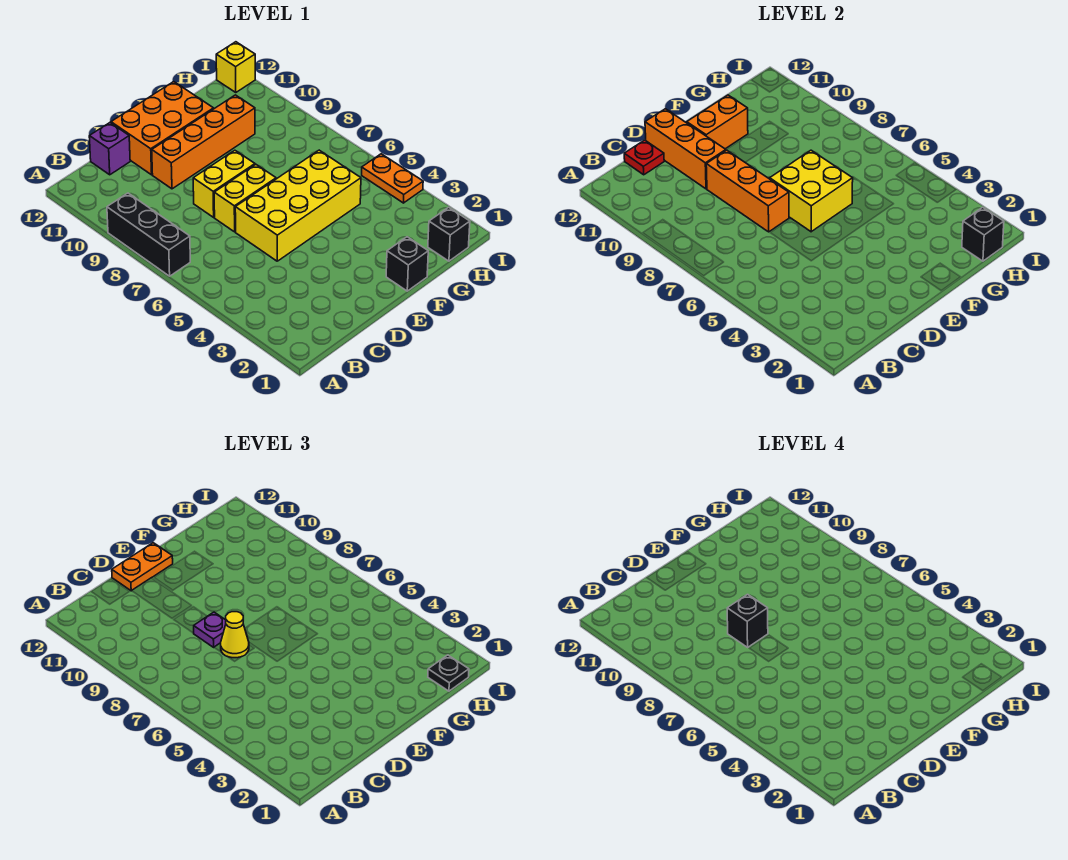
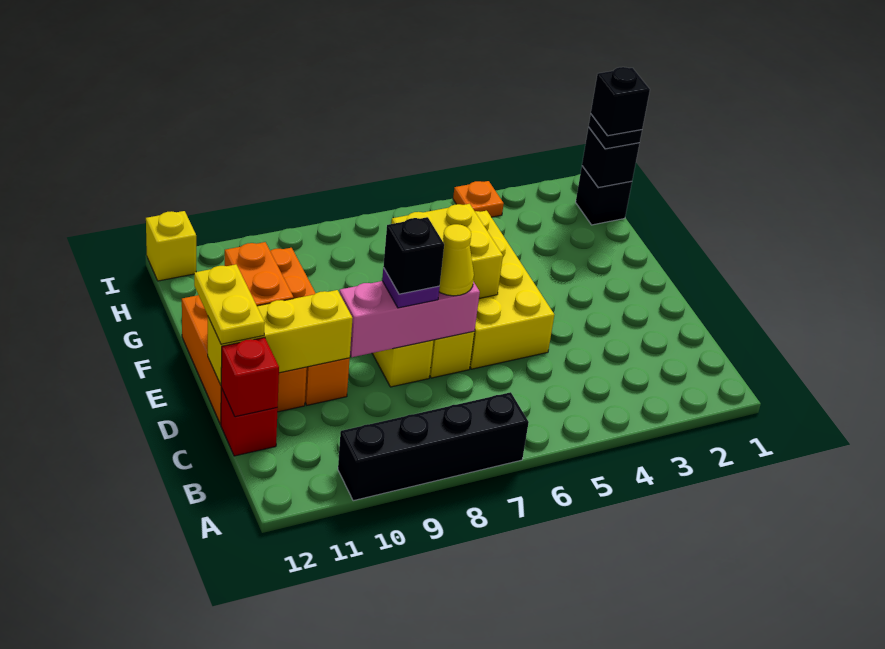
black 1x3 brick [107,193,190,276] -> black 1x4 brick [338,392,529,501]
purple 1x1 brick [89,123,130,175] -> red 1x1 brick [221,388,278,456]
red 1x1 plate [624,140,664,175] -> red 1x1 brick [221,337,279,417]
orange 1x3 brick [706,150,789,232] -> pink 1x3 brick [339,281,480,357]
orange 1x3 brick [645,109,726,189] -> yellow 1x3 brick [208,290,353,385]
orange 1x2 plate [112,543,173,591] -> yellow 1x2 plate [194,264,265,344]
black 1x1 brick [386,237,428,291] -> black 1x1 brick moved to [591,67,650,136]
orange 1x2 plate [362,154,423,203] -> orange 1x1 plate [453,181,504,217]

